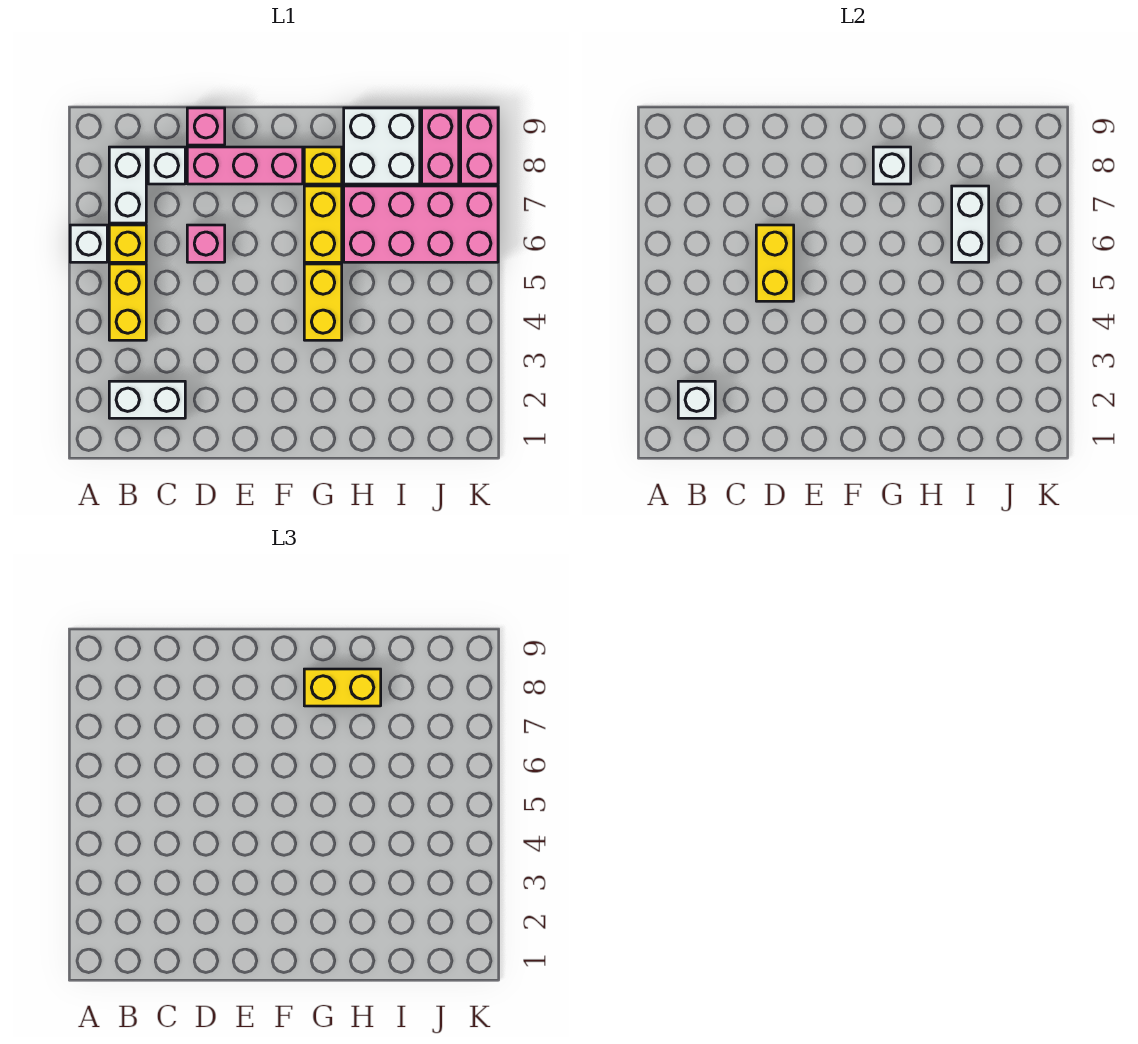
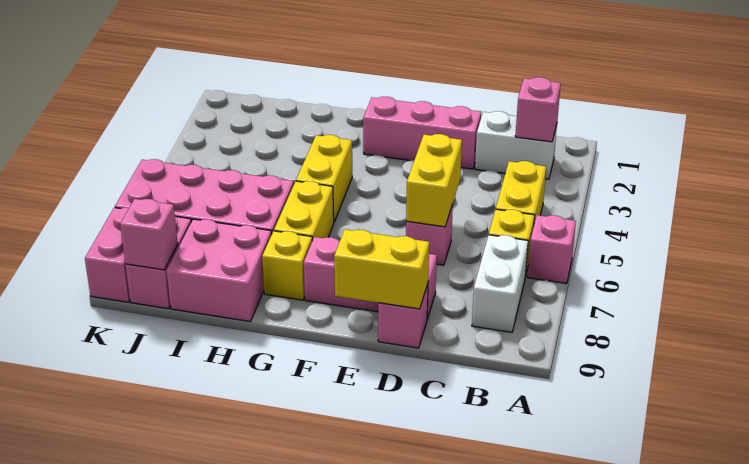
white 1x1 brick [70,225,107,262] -> pink 1x1 brick [528,215,576,283]
white 1x1 brick [678,381,715,418] -> pink 1x1 brick [515,77,561,142]
white 1x1 brick [148,147,185,184] -> none
none -> pink 1x3 brick [363,97,481,169]
white 1x1 brick [873,147,911,184] -> none
yellow 1x2 brick [304,669,381,706] -> yellow 1x2 brick moved to [334,229,429,309]
white 2x2 brick [344,108,420,184] -> pink 2x2 brick [167,219,272,322]
white 1x2 brick [952,186,989,262] -> none
none -> pink 1x1 brick [120,199,178,270]

